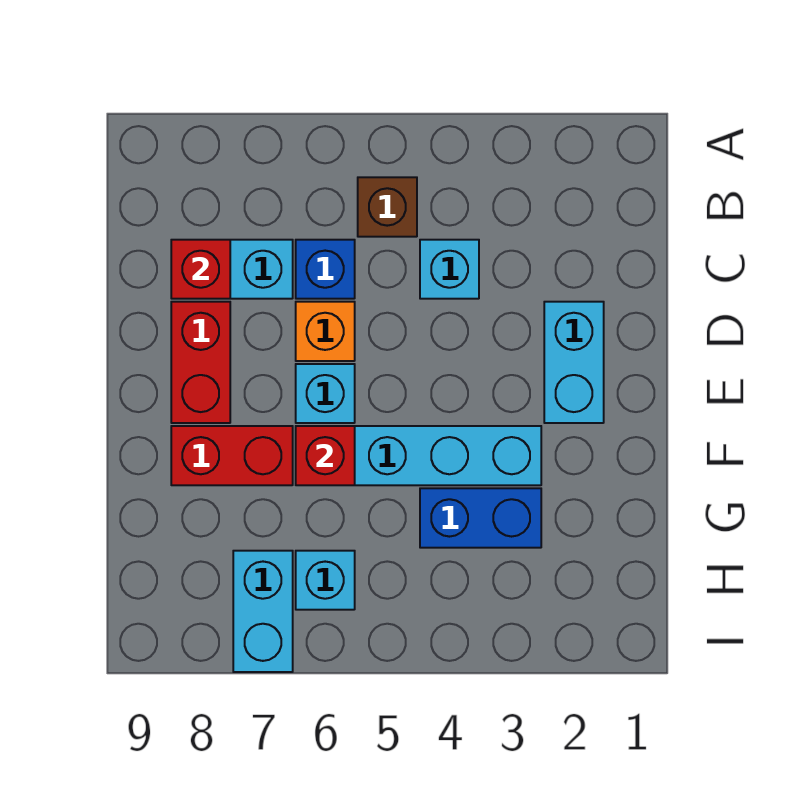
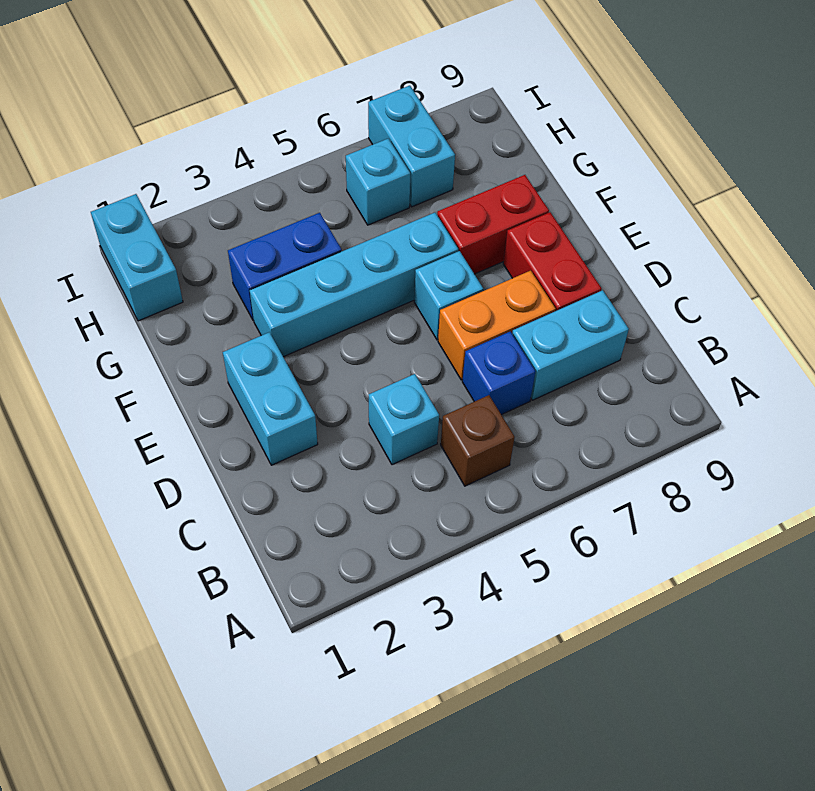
red 1x1 brick [171,240,230,299] -> none
orange 1x1 brick [296,302,355,361] -> orange 1x2 brick [438,271,556,380]
red 1x1 brick [296,426,355,485] -> none
none -> cyan 1x2 brick [91,194,183,321]

